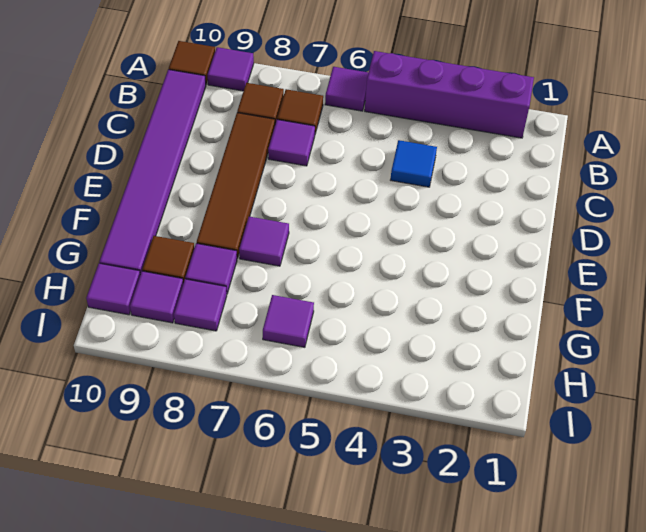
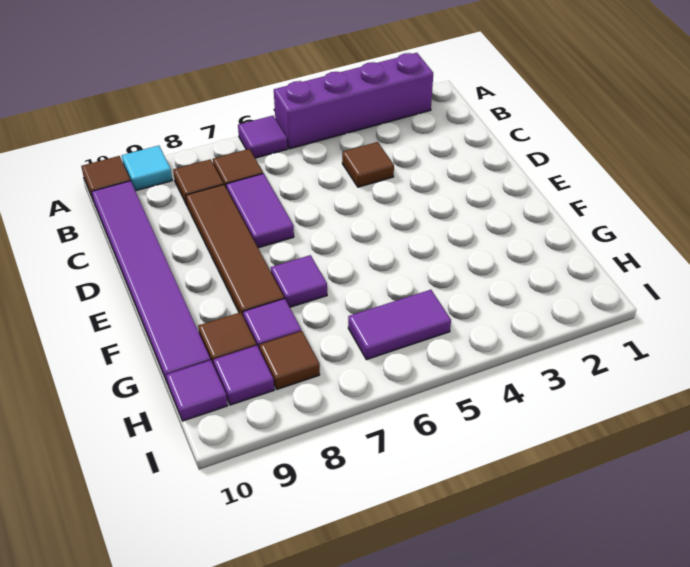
purple 1x1 tile [208,47,254,91] -> cyan 1x1 tile [122,146,172,191]
blue 1x1 tile [391,140,437,187] -> brown 1x1 tile [342,142,394,187]
purple 1x1 tile [268,120,315,166] -> purple 1x2 tile [226,174,294,248]
purple 1x1 tile [263,295,314,347] -> purple 1x2 tile [348,290,451,360]
purple 1x1 tile [174,279,227,331] -> brown 1x1 tile [259,331,320,389]

